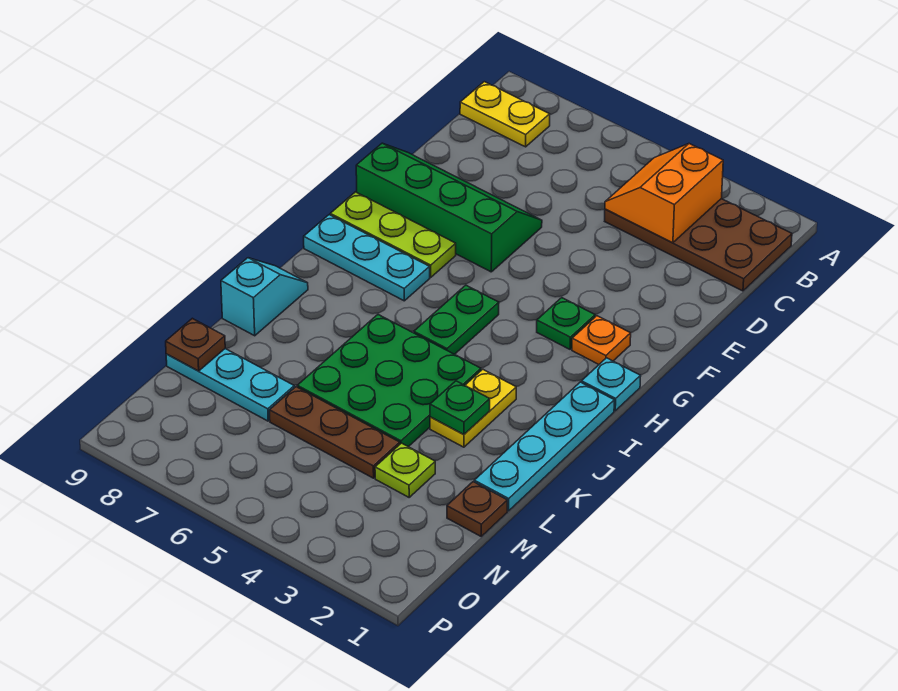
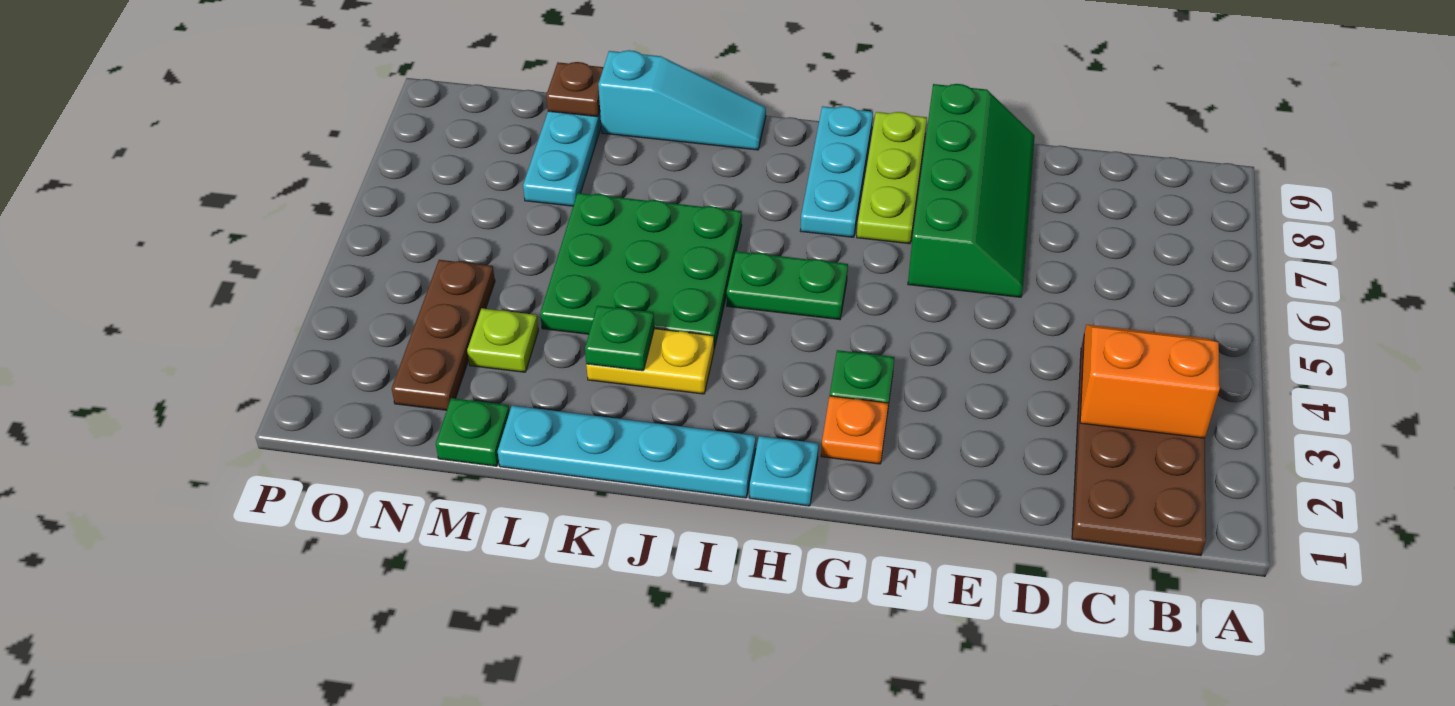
yellow 1x2 plate [460,82,550,147] -> none
cyan 1x2 slope [221,258,308,336] -> cyan 1x3 slope [598,50,766,150]
brown 1x1 plate [447,482,507,536] -> green 1x1 plate [436,398,510,466]
brown 1x3 plate [270,387,400,478] -> brown 1x3 plate moved to [392,260,495,410]

